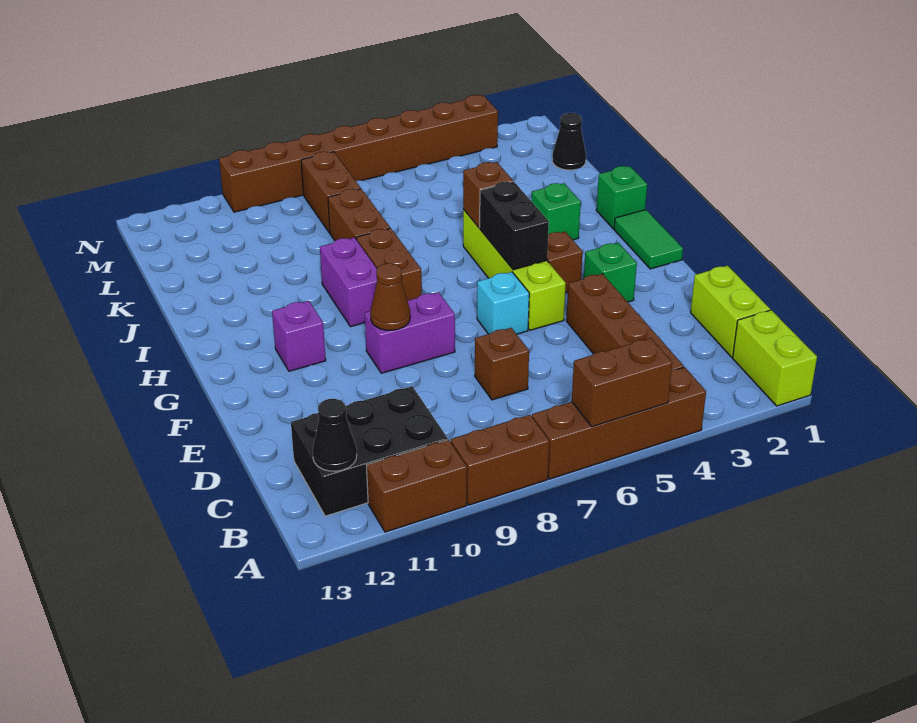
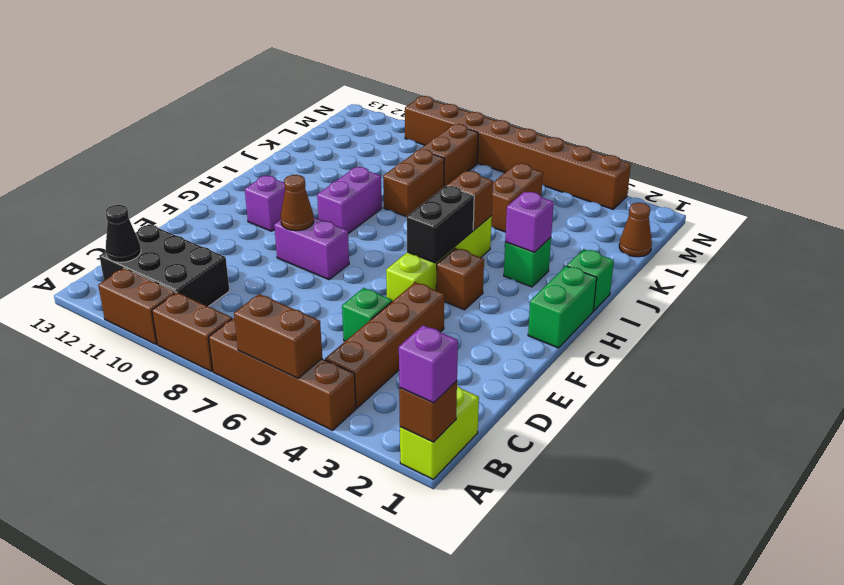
none -> purple 1x1 brick [399,325,458,403]
lime 1x2 brick [691,266,770,357] -> none
brown 1x1 brick [475,328,529,400] -> brown 1x1 brick moved to [399,381,457,442]
green 1x1 brick [584,243,637,302] -> green 1x1 brick moved to [342,288,392,341]
cyan 1x1 brick [477,272,529,334] -> none
green 1x2 tile [614,210,683,269] -> green 1x2 brick [528,266,597,348]
brown 1x2 brick [356,228,422,301] -> brown 1x2 brick moved to [491,163,543,232]
none -> purple 1x1 brick [505,192,554,252]
black 1x1 cone [552,113,586,170] -> brown 1x1 cone [619,203,652,257]

